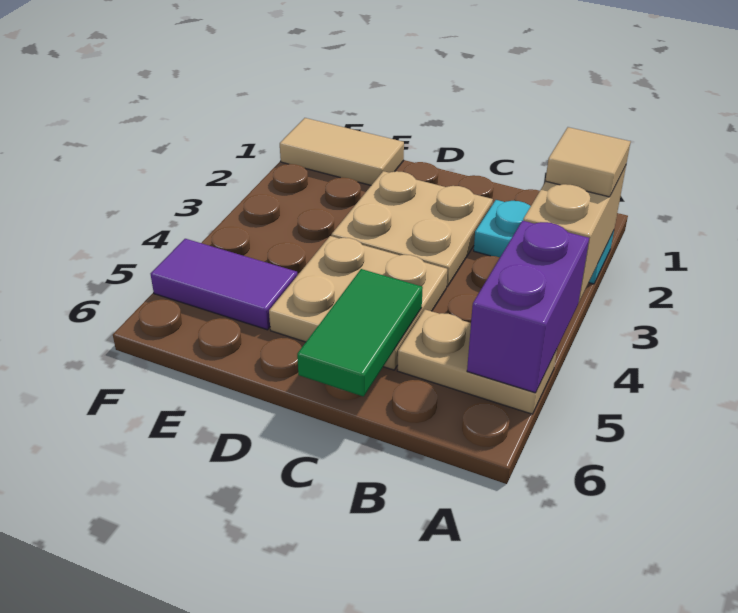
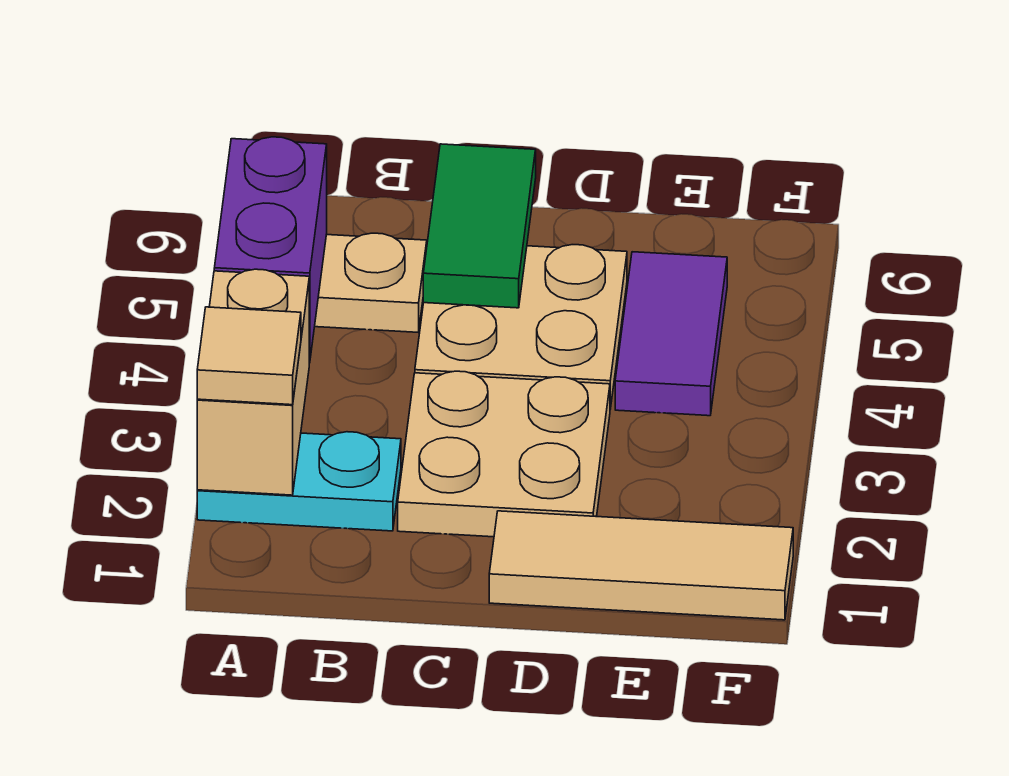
tan 1x2 tile [280,118,404,185] -> tan 1x3 tile [489,511,793,620]
purple 1x2 tile [151,239,297,330] -> purple 1x2 tile turned to [615,252,727,416]

